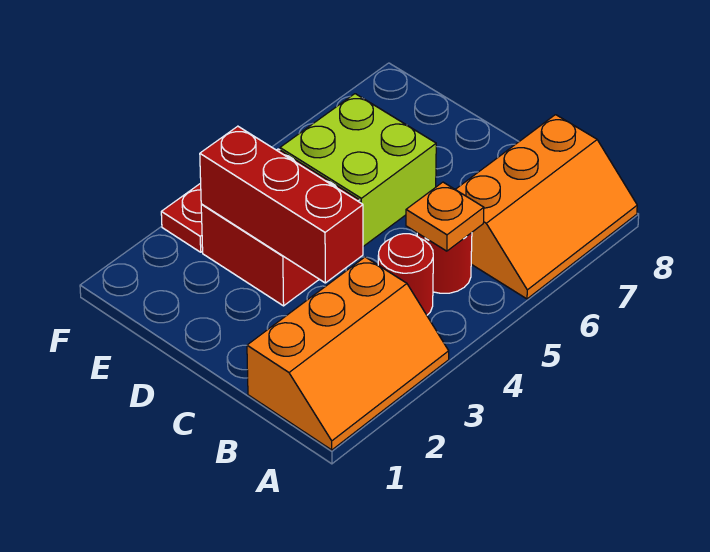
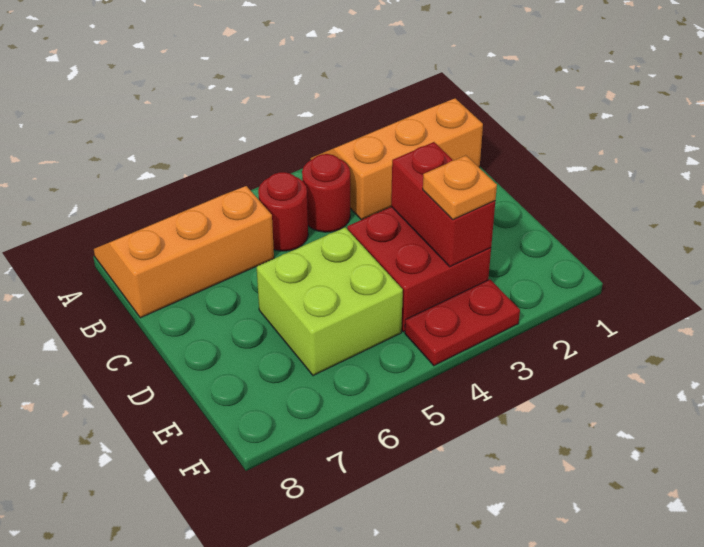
orange 1x1 plate [406,182,484,251] -> orange 1x1 plate moved to [423,155,497,220]
red 1x3 brick [200,126,363,283] -> red 1x2 brick [391,142,495,267]

